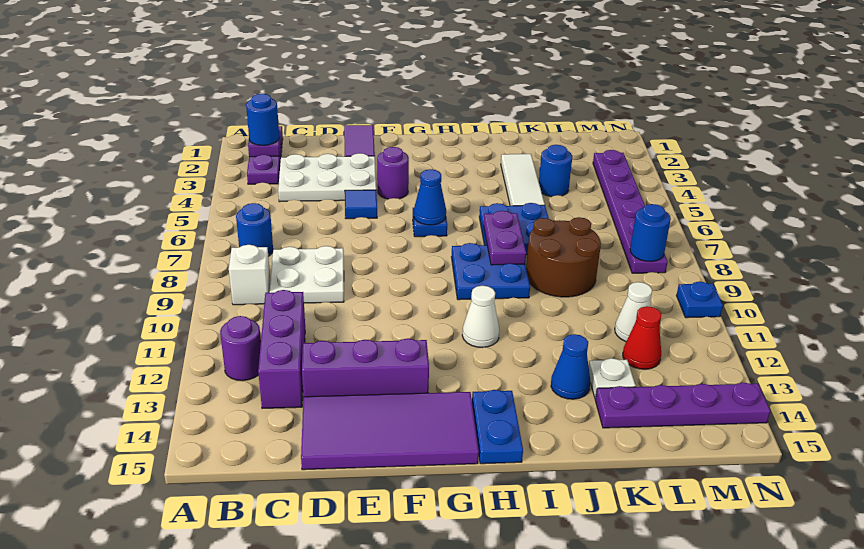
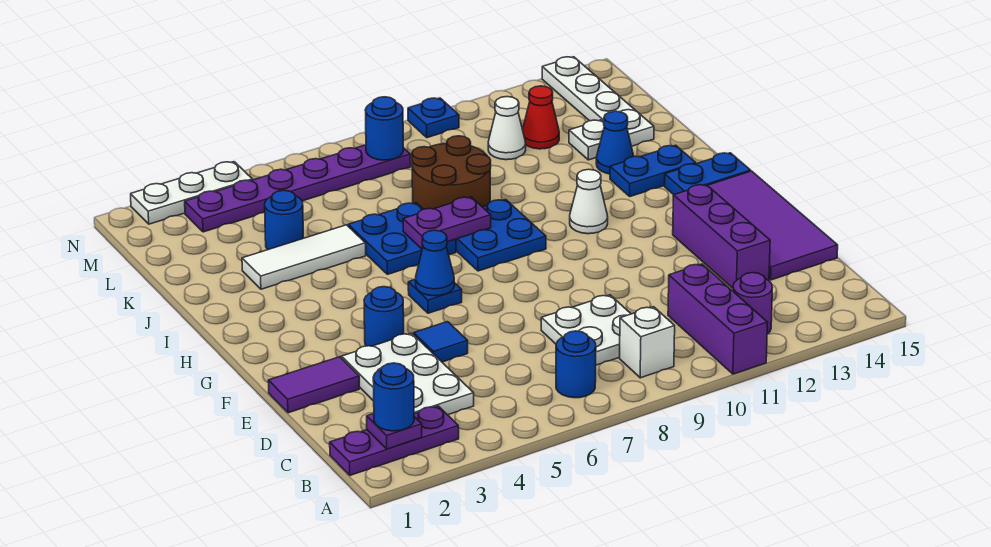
purple 1x3 brick [258,290,305,408] -> purple 1x3 brick turned to [668,264,768,374]
purple 1x1 round brick [377,147,409,199] -> blue 1x1 round brick [364,287,404,346]
none -> blue 1x2 plate [610,145,696,196]
purple 1x4 plate [595,383,770,428] -> white 1x4 plate [542,57,654,146]
none -> white 1x3 plate [131,162,252,224]

